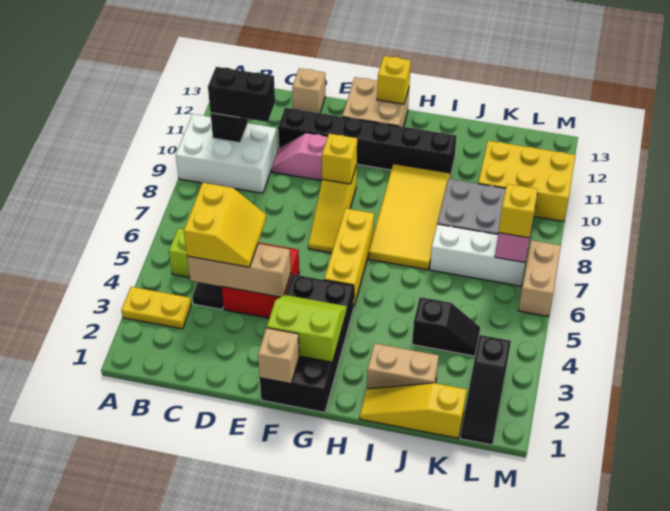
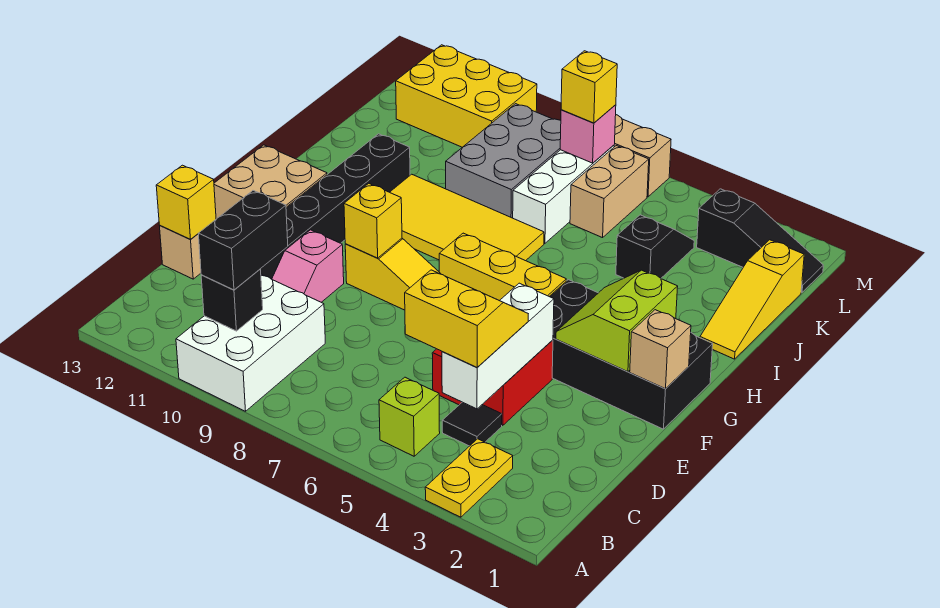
tan 1x3 brick [187,244,291,297] -> white 1x3 brick [442,283,554,409]
yellow 1x1 brick [377,56,411,104] -> yellow 1x1 brick moved to [156,165,216,240]
tan 1x2 brick [367,343,439,389] -> tan 1x2 brick moved to [570,146,649,238]
yellow 2x3 brick [478,141,576,222] -> yellow 2x3 brick turned to [396,45,537,147]

